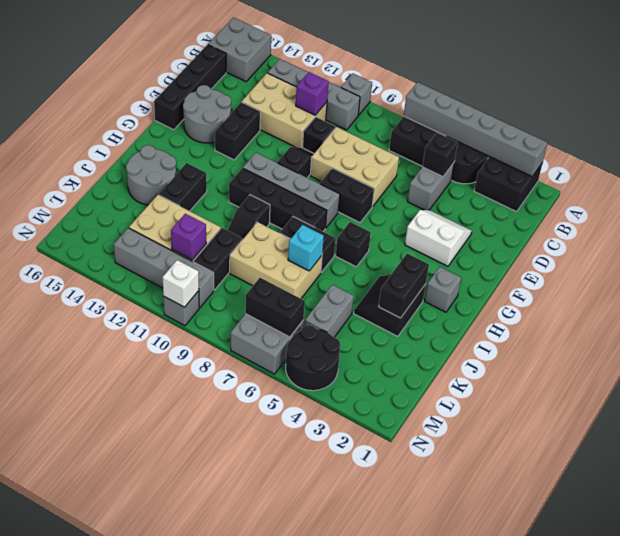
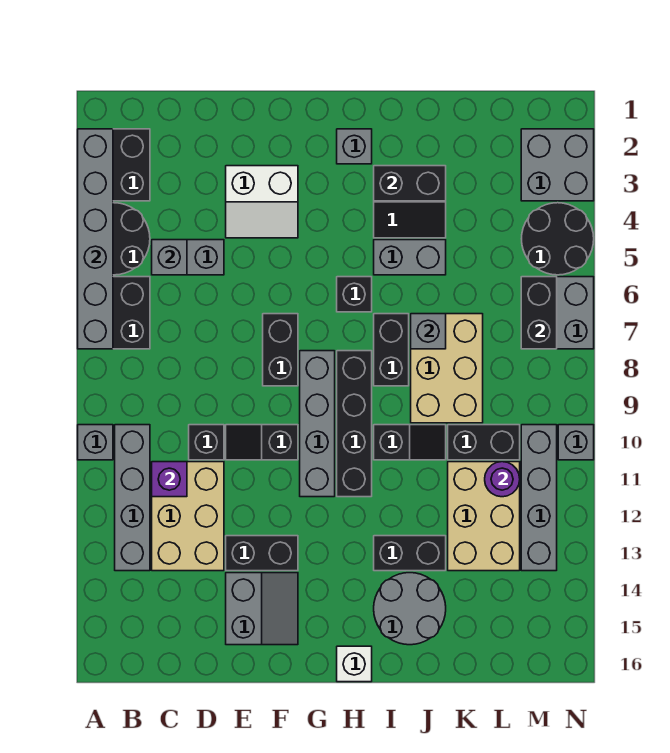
grey 2x2 brick [208,17,271,82] -> grey 2x2 brick moved to [521,129,594,201]
black 1x1 brick [422,133,458,177] -> grey 1x1 brick [152,240,187,275]
black 1x4 brick [154,45,226,130] -> none
tan 2x3 brick [310,127,399,206] -> none
white 2x2 slope [405,210,472,266] -> white 2x2 slope turned to [226,166,298,238]
grey 2x2 round brick [183,85,231,143] -> grey 2x2 slope [226,573,298,645]
cyan 1x1 brick [288,225,324,271] -> grey 1x1 brick [411,314,446,349]
grey 1x2 brick [305,285,354,337] -> grey 1x2 brick moved to [374,240,446,275]
purple 1x1 brick [171,214,206,260] -> purple 1x1 round brick [485,462,520,497]
white 1x1 brick [163,260,199,307] -> white 1x1 brick moved to [337,646,372,682]

